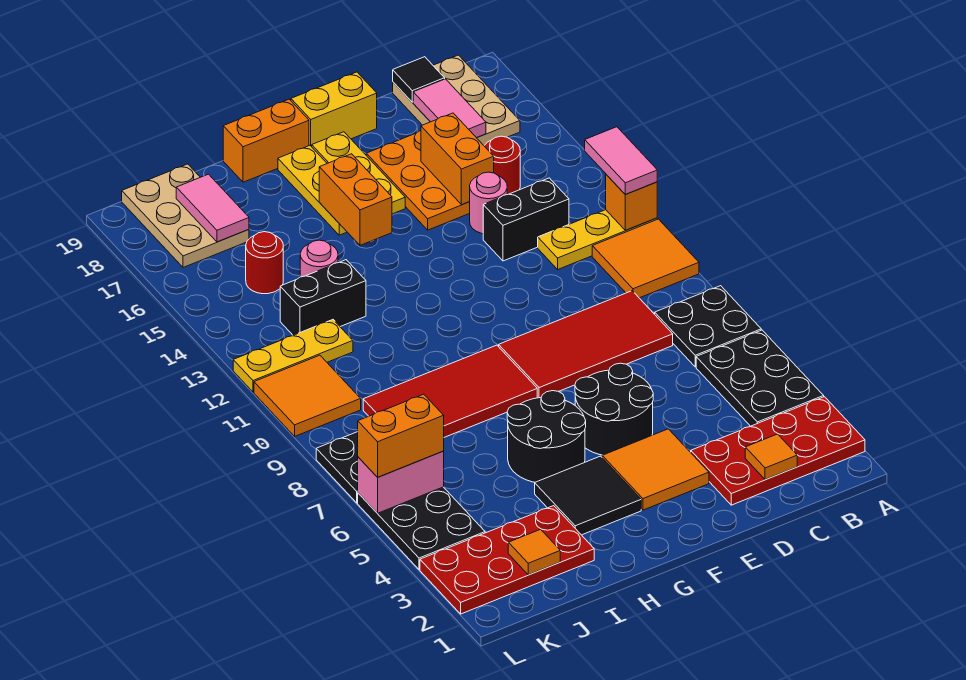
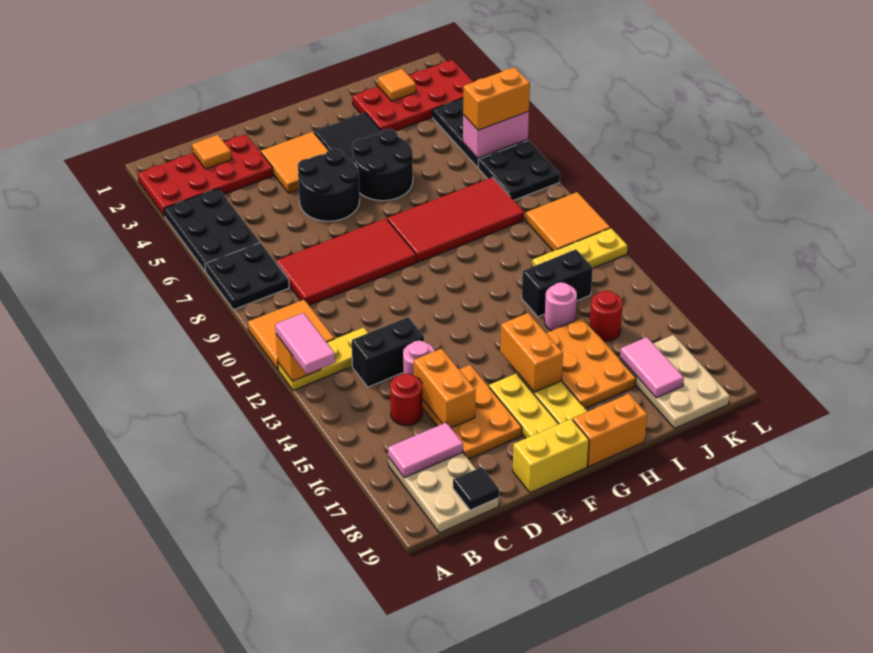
pink 1x2 tile [413,79,486,138] -> pink 1x2 tile turned to [388,422,463,478]
none -> orange 2x3 plate [546,318,636,408]

